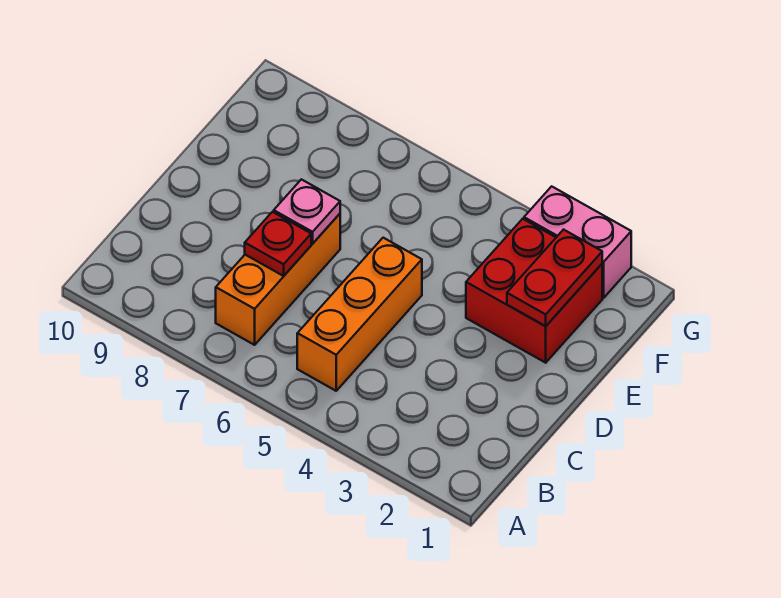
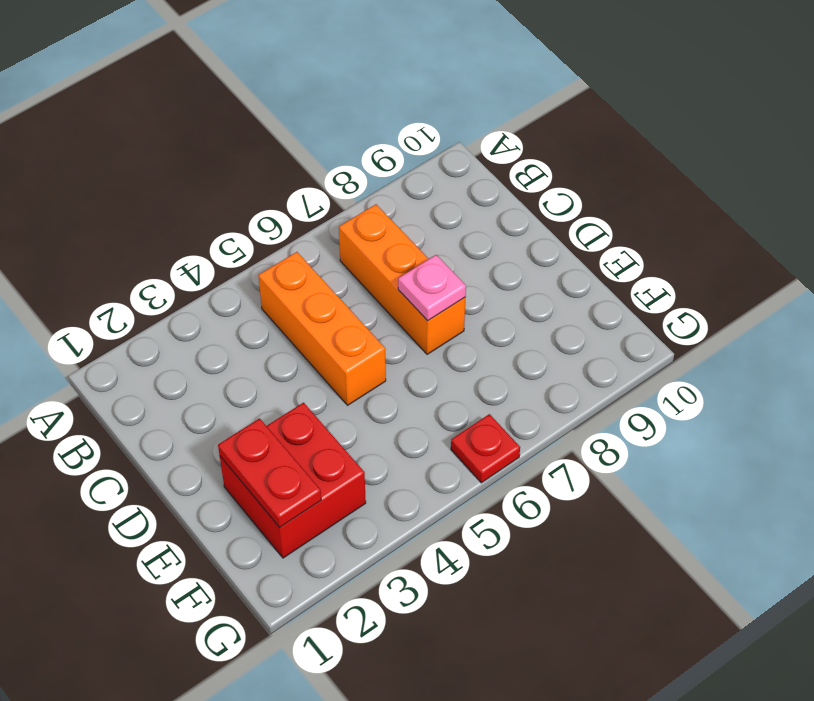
red 1x1 plate [245,212,311,276] -> red 1x1 plate moved to [451,414,520,483]
pink 1x2 brick [524,186,631,298] -> none

